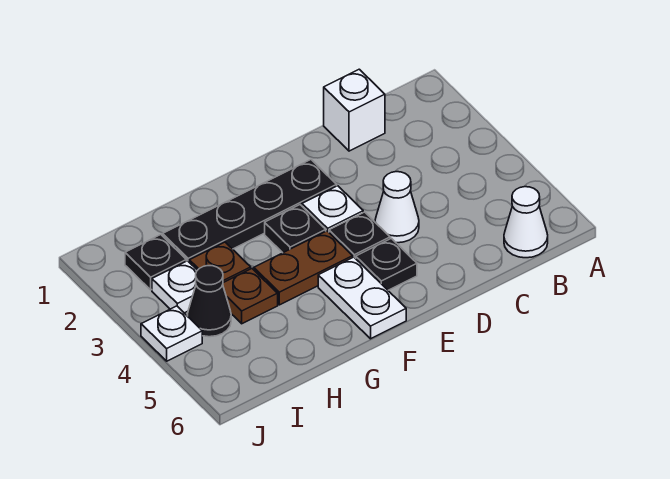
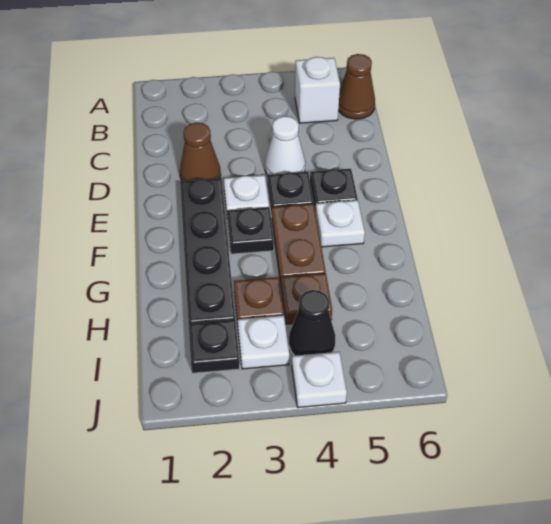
white 1x1 cone [504,187,548,258] -> brown 1x1 cone [338,54,375,119]
white 1x1 brick [324,69,385,151] -> white 1x1 brick moved to [295,57,340,123]
none -> brown 1x1 cone [180,122,221,181]
white 1x2 plate [318,257,406,339] -> white 1x1 plate [316,200,365,247]

